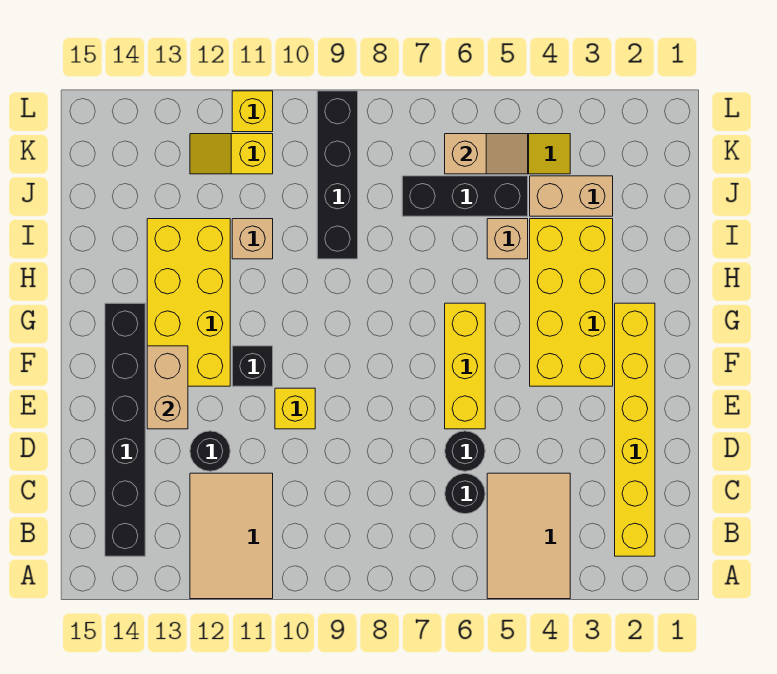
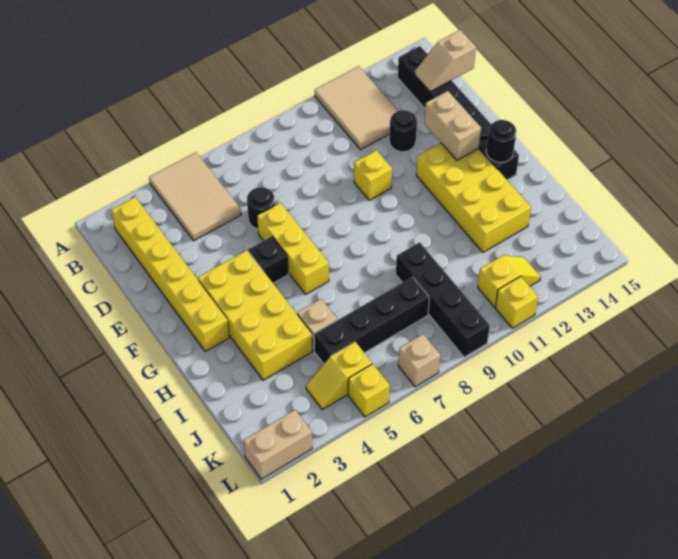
black 1x1 round brick [445,473,485,514] -> black 1x1 round brick moved to [486,120,516,163]
black 1x1 brick [232,346,273,386] -> black 1x1 brick moved to [248,237,288,283]
tan 1x1 brick [232,219,273,259] -> tan 1x1 brick moved to [398,334,440,387]
tan 1x2 brick [530,176,613,216] -> tan 1x2 brick moved to [244,410,312,479]
black 1x3 brick [402,176,528,216] -> black 1x4 brick [314,277,429,364]
tan 1x2 slope [445,134,528,174] -> tan 1x2 slope moved to [415,30,476,92]
none -> yellow 1x1 brick [348,364,390,417]

